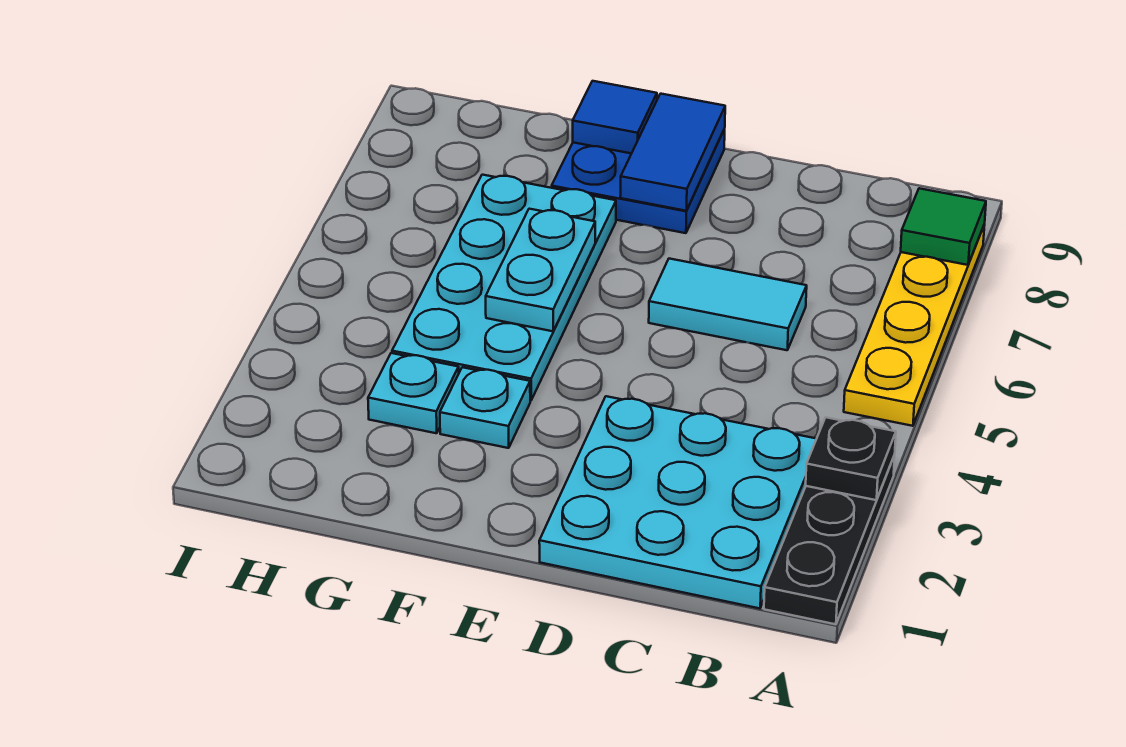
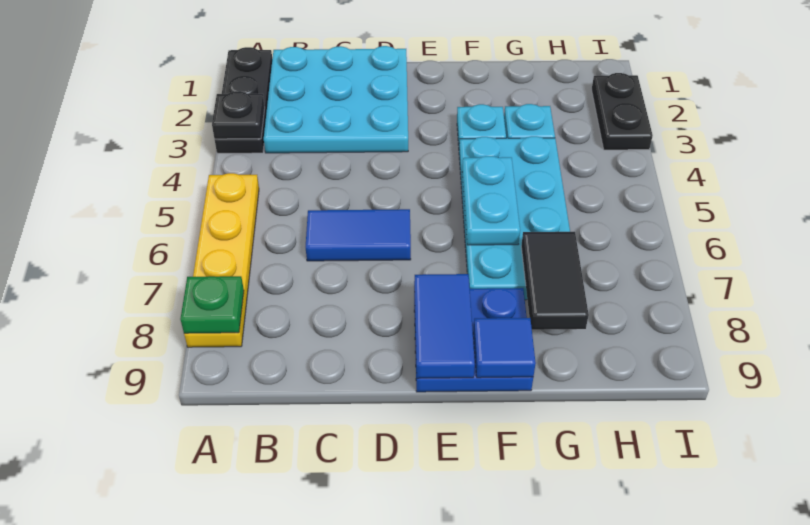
green 1x1 tile [901,188,986,265] -> green 1x1 plate [180,276,244,333]
cyan 1x2 tile [649,259,807,350] -> blue 1x2 tile [306,209,411,261]
none -> black 1x2 tile [521,232,589,330]
none -> black 1x2 plate [592,73,653,150]

